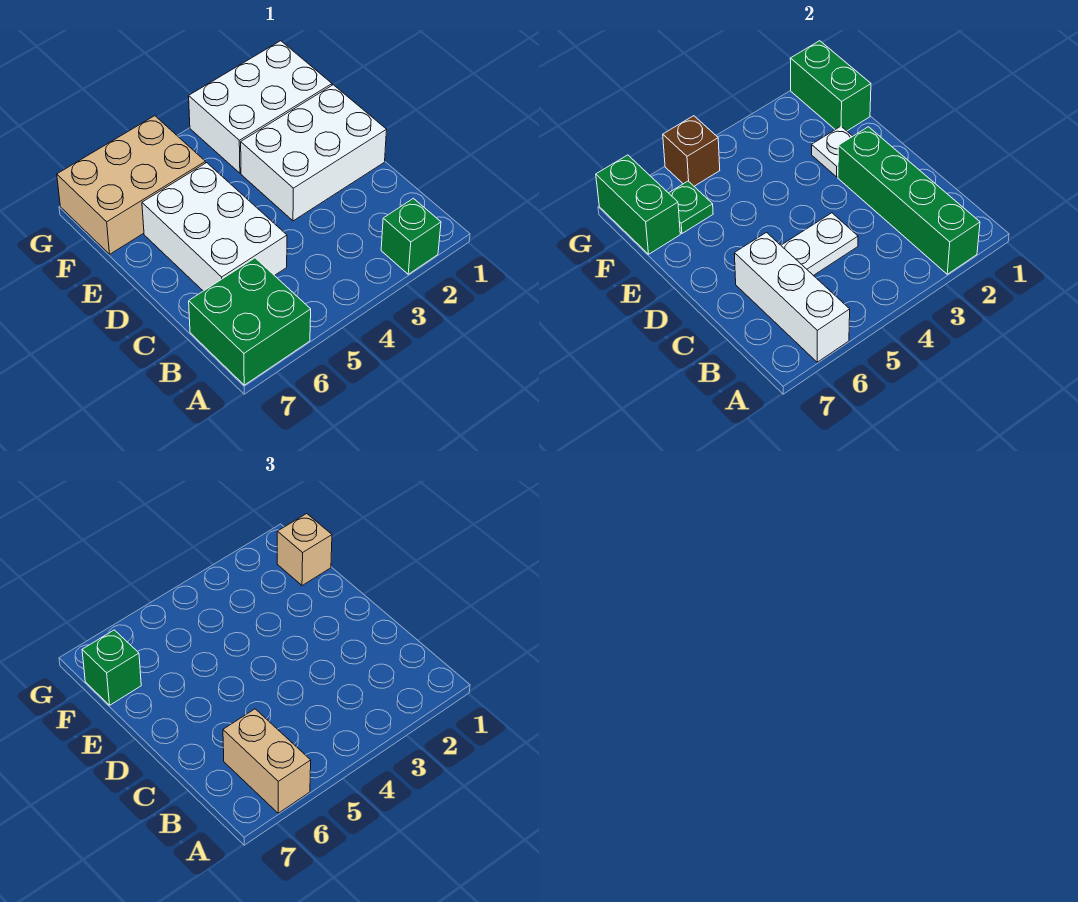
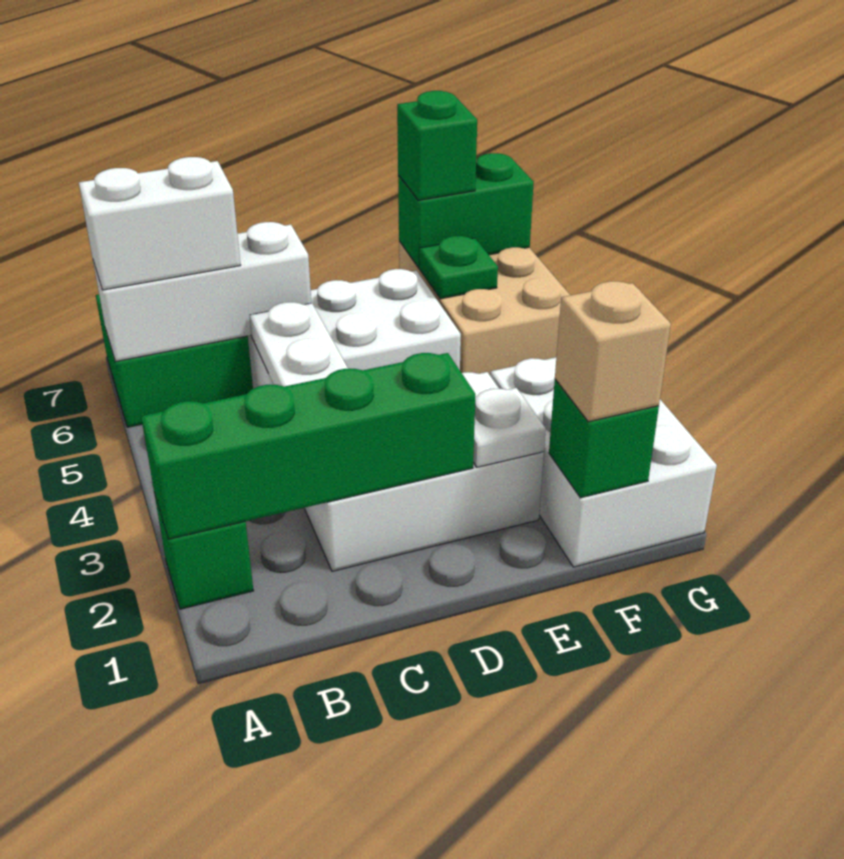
tan 1x2 brick [223,709,311,813] -> white 1x2 brick [79,157,241,290]
white 2x3 brick [241,85,387,221] -> white 2x3 brick turned to [304,372,544,571]
green 1x2 brick [790,41,871,131] -> green 1x1 brick [549,379,659,498]
brown 1x1 brick [663,116,720,186] -> none

